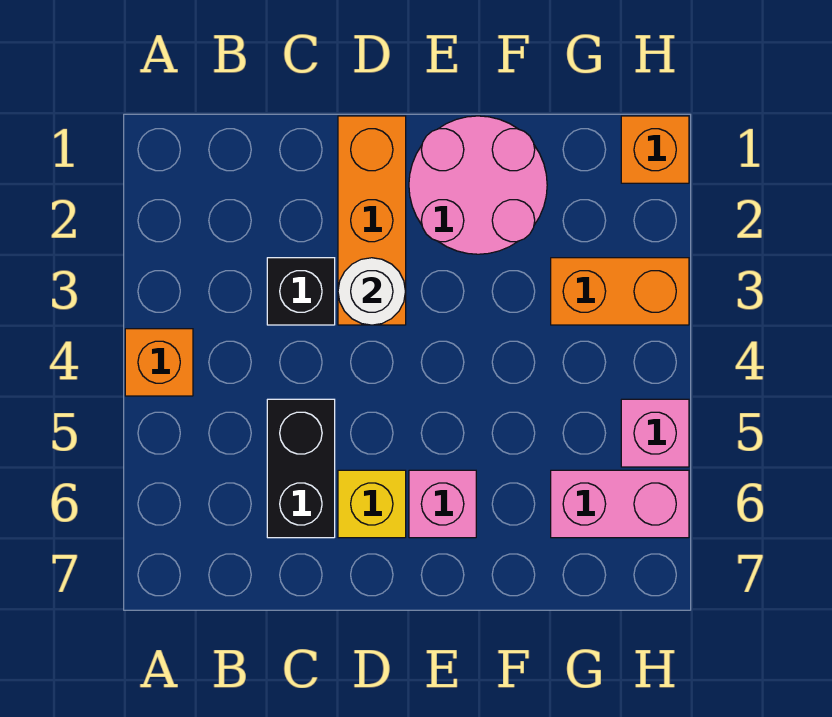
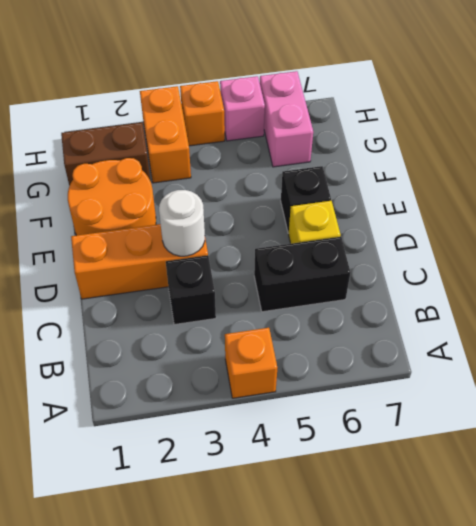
pink 2x2 round brick [409,116,547,254] -> orange 2x2 round brick [68,158,156,236]
pink 1x1 brick [409,470,476,538] -> black 1x1 brick [281,166,331,233]
none -> brown 1x2 brick [61,123,150,186]
orange 1x1 brick [621,116,689,183] -> orange 1x1 brick moved to [180,81,225,146]

